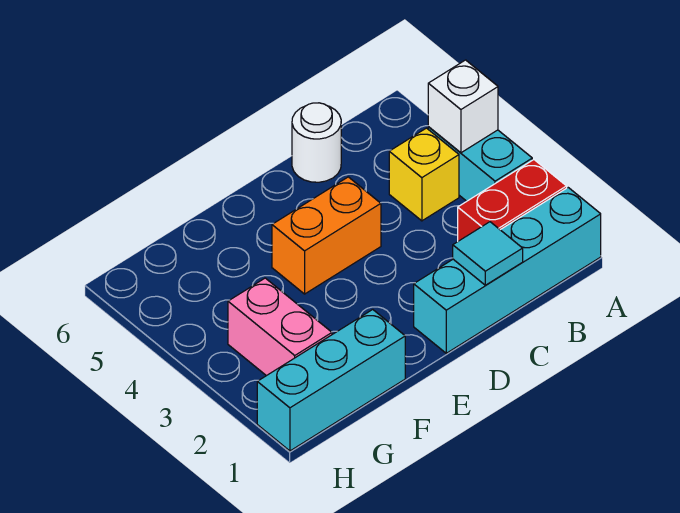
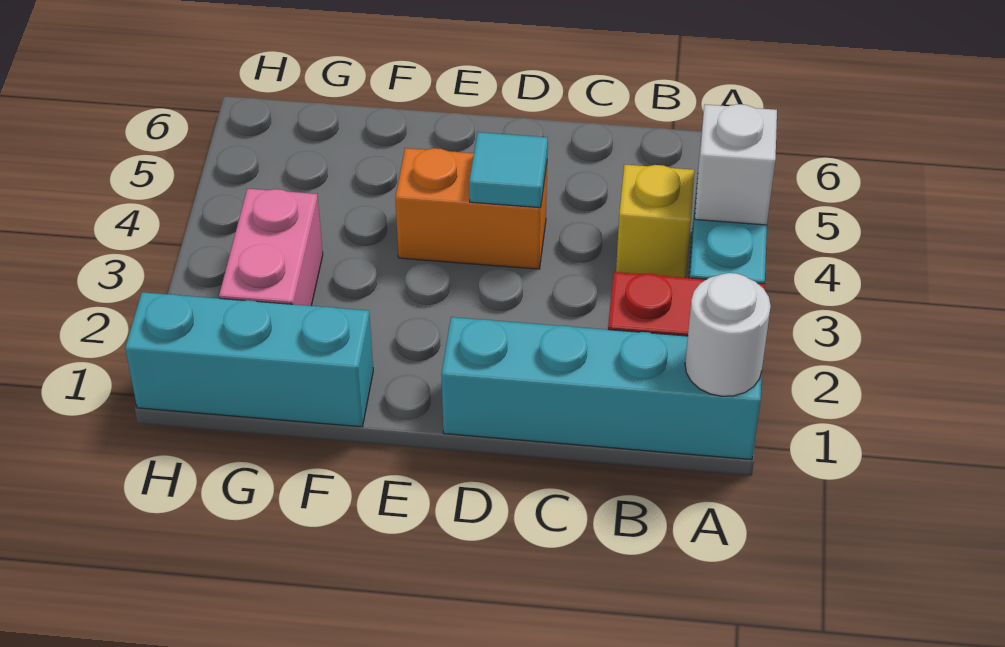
cyan 1x1 tile [453,222,523,285] -> cyan 1x1 tile moved to [469,132,548,208]
white 1x1 round brick [292,103,341,182] -> white 1x1 round brick moved to [685,273,771,396]

